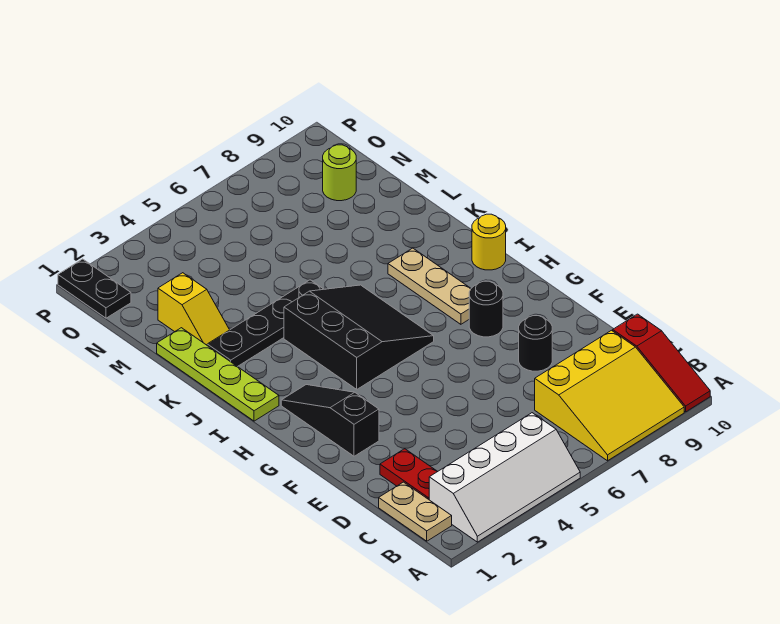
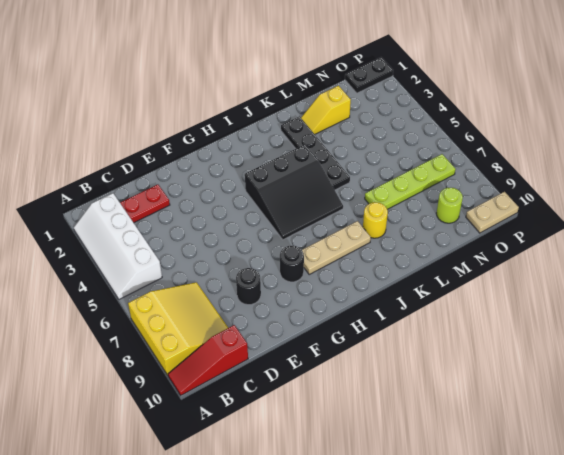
yellow 3x3 slope [535,330,684,461] -> yellow 3x3 slope turned to [128,282,228,375]
tan 1x2 plate [379,482,452,541] -> tan 1x2 plate moved to [466,192,519,233]
black 1x3 slope [281,385,379,456] -> none
lime 1x4 plate [157,328,279,421] -> lime 1x4 plate moved to [365,154,456,209]
yellow 1x1 round brick [472,214,506,270] -> yellow 1x1 round brick moved to [363,202,388,238]

